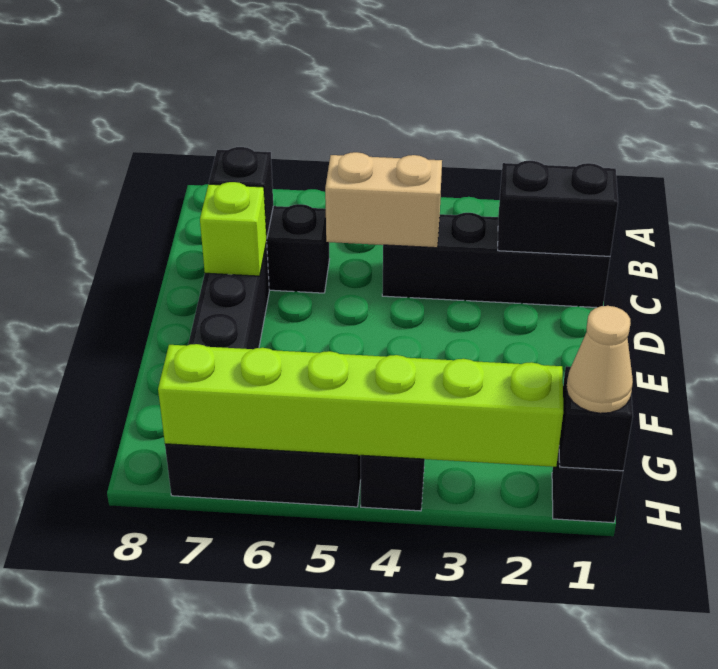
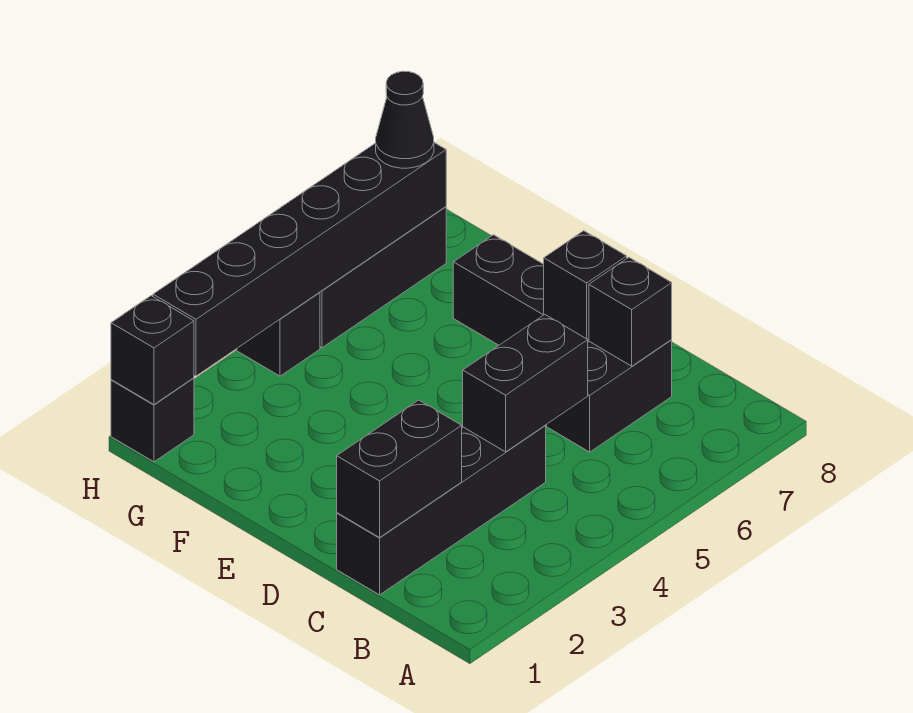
tan 1x2 brick [325,152,442,248] -> black 1x2 brick [463,315,588,452]
lime 1x1 brick [200,182,267,276] -> black 1x1 brick [544,231,627,339]
tan 1x1 cone [566,306,633,413] -> none
lime 1x6 brick [158,344,563,467] -> black 1x6 brick [153,143,446,376]
none -> black 1x1 cone [376,71,434,168]

